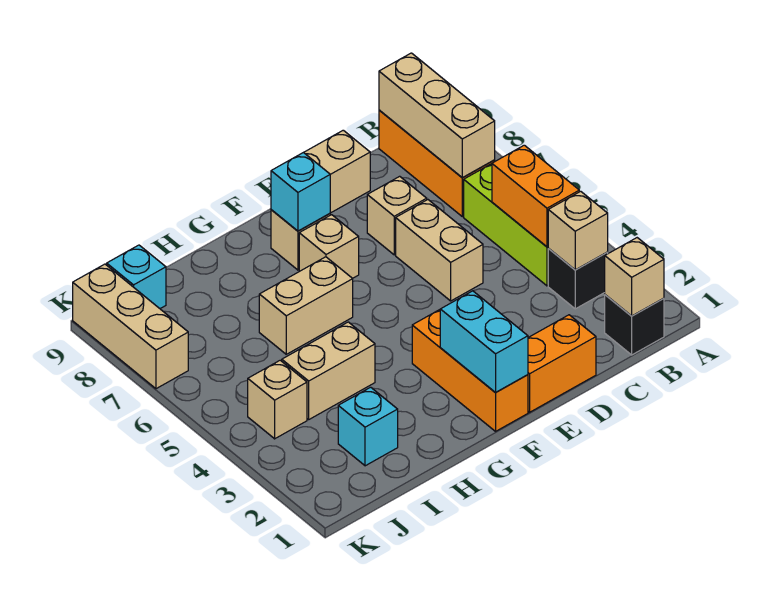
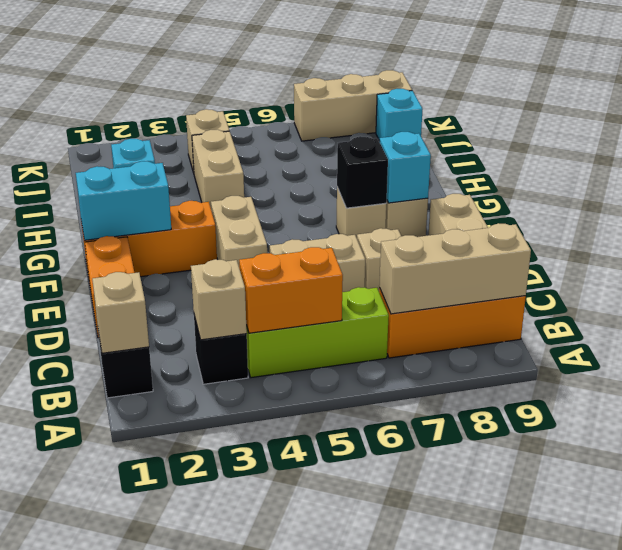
none -> black 1x1 brick [337,136,388,208]
tan 1x2 brick [259,257,353,354] -> tan 1x2 brick moved to [211,196,267,265]

